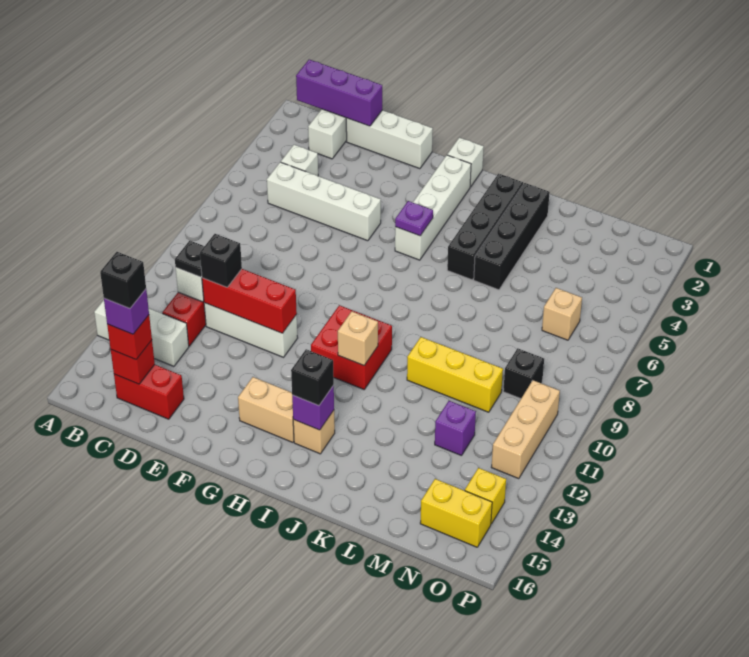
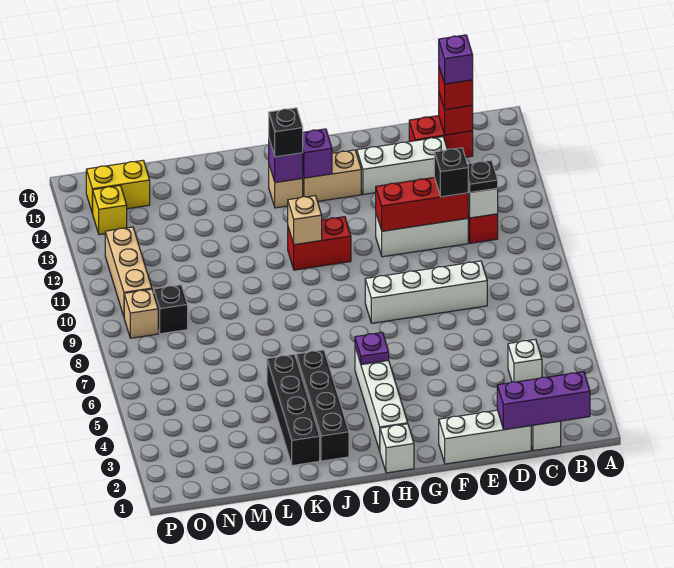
white 1x3 brick [94,300,189,366] -> white 1x3 brick moved to [357,137,447,195]
white 1x4 brick [267,162,381,241] -> white 1x4 brick moved to [365,261,487,323]
black 1x1 brick [100,252,146,308] -> none
red 2x2 brick [311,305,392,389] -> red 1x2 brick [288,217,351,270]
yellow 1x3 brick [407,337,503,412] -> none
purple 1x1 brick [435,401,476,456] -> purple 1x1 brick moved to [303,129,332,178]
tan 1x1 brick [542,288,582,340] -> tan 1x1 brick moved to [124,289,158,338]

